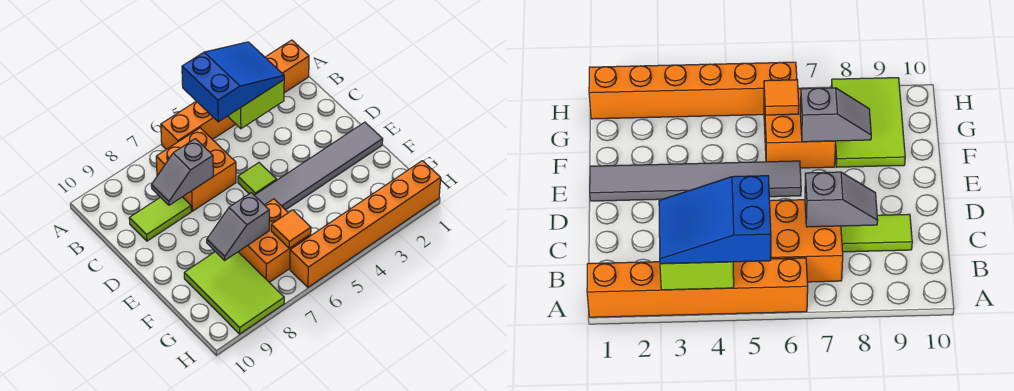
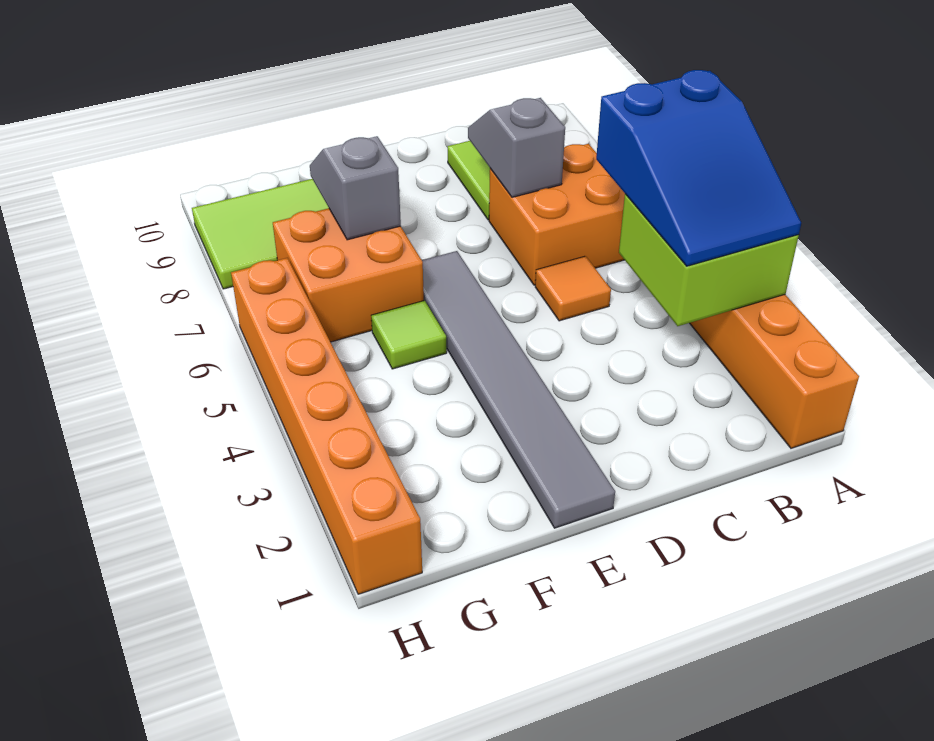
lime 1x1 tile [238,163,277,195] -> lime 1x1 tile moved to [371,301,447,369]
orange 1x1 tile [271,210,311,248] -> orange 1x1 tile moved to [535,256,611,321]

